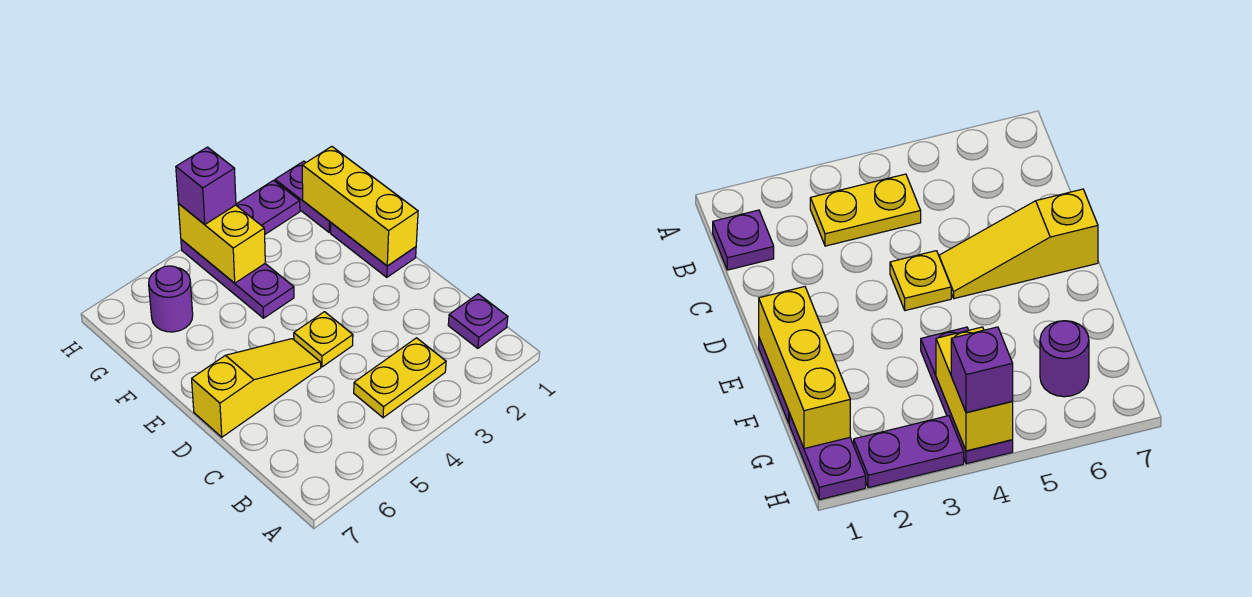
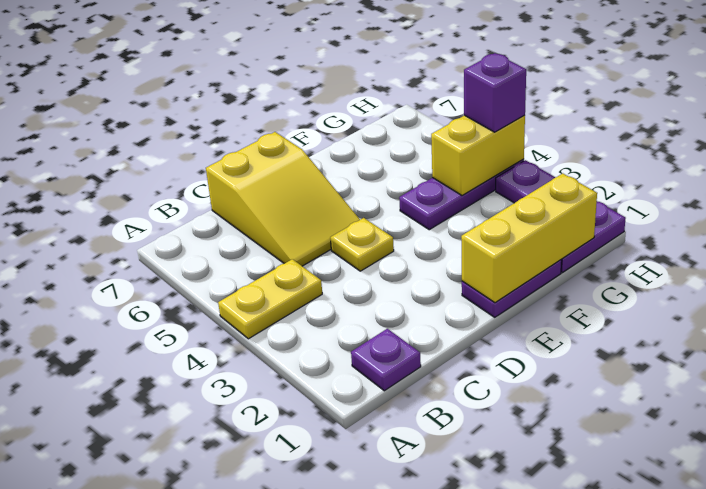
yellow 1x2 plate [354,338,446,418] -> yellow 1x2 plate turned to [218,259,322,339]
yellow 1x3 slope [192,339,321,437] -> yellow 2x3 slope [206,132,360,266]
purple 1x1 round brick [149,266,193,332] -> none

